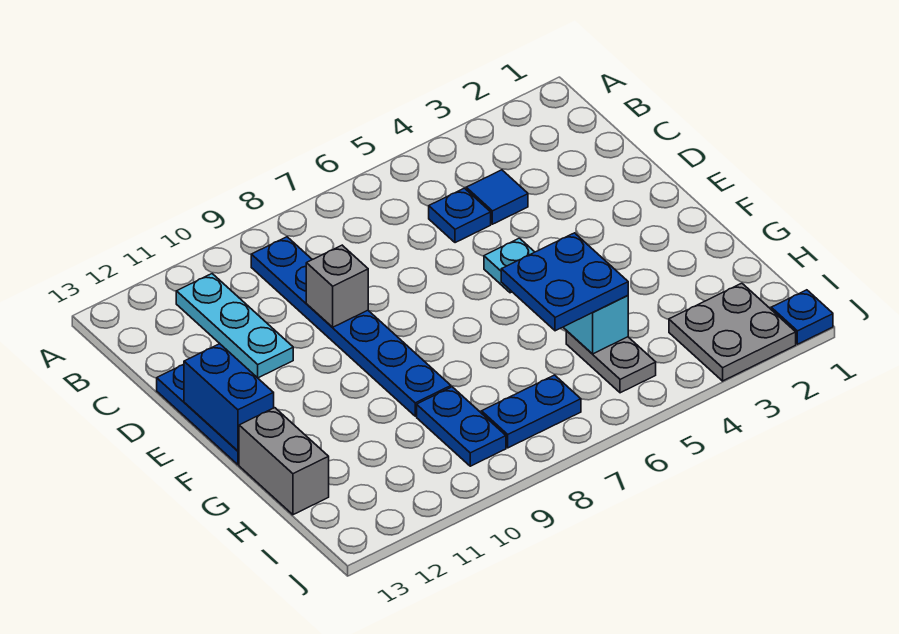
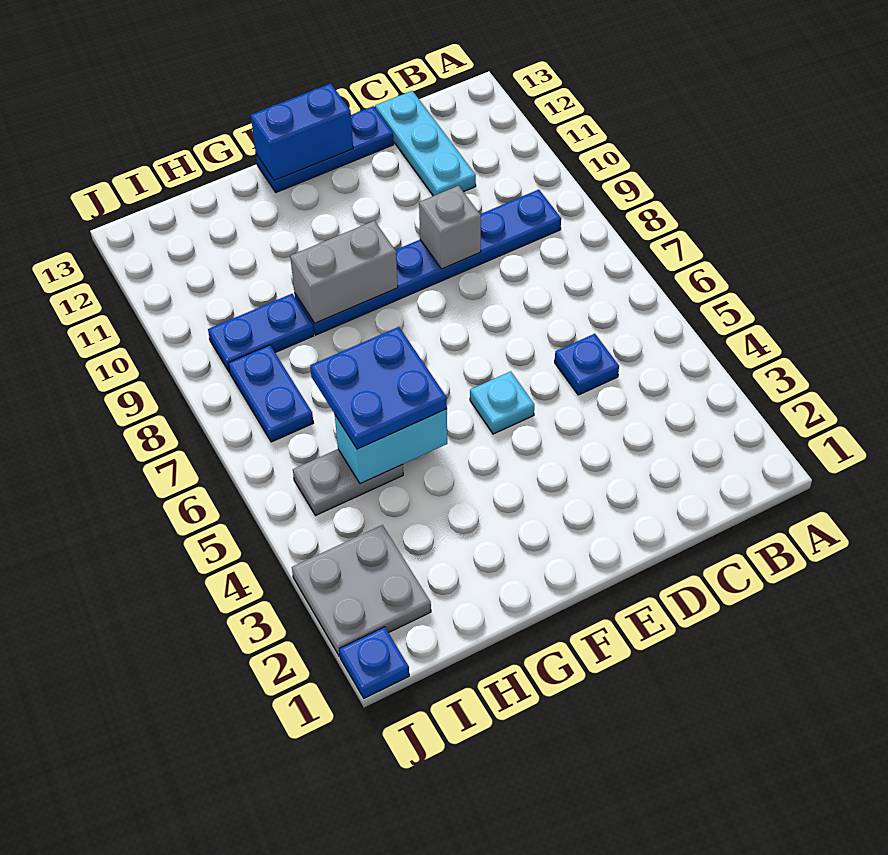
cyan 1x3 plate [176,274,293,378] -> cyan 1x3 plate turned to [375,91,476,196]
blue 1x1 tile [466,170,528,224] -> none
grey 1x2 brick [239,408,329,515] -> grey 1x2 brick moved to [290,221,398,323]

